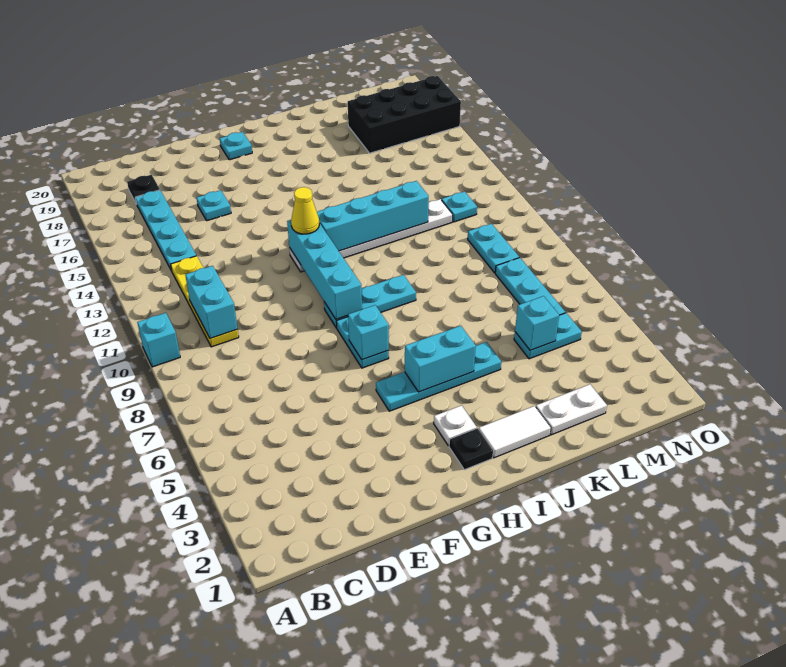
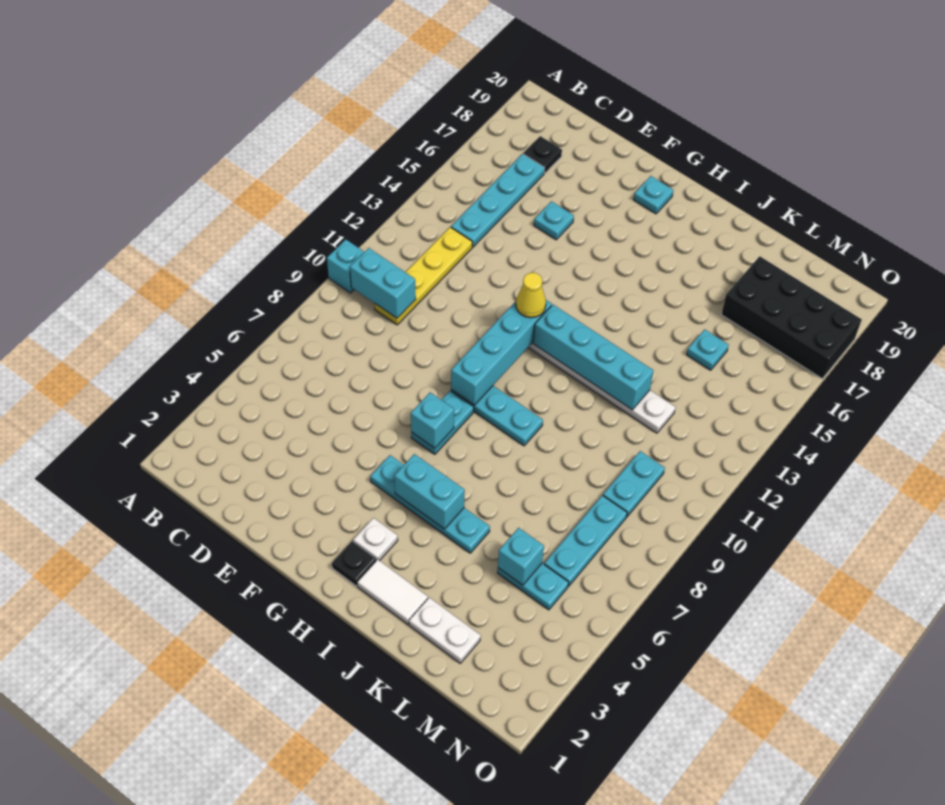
cyan 1x2 brick [185,266,237,338] -> cyan 1x2 brick turned to [350,248,416,318]
cyan 1x1 plate [442,191,477,222] -> cyan 1x1 plate moved to [687,329,729,370]

